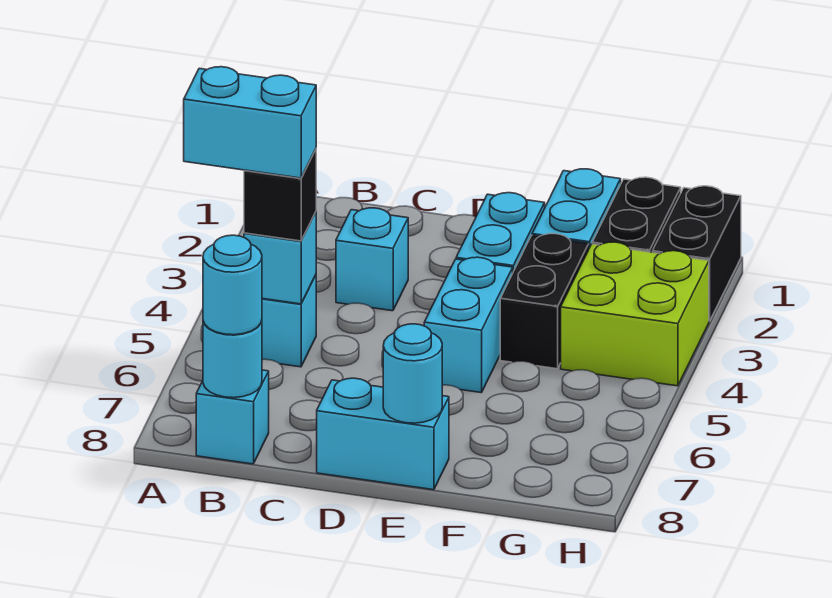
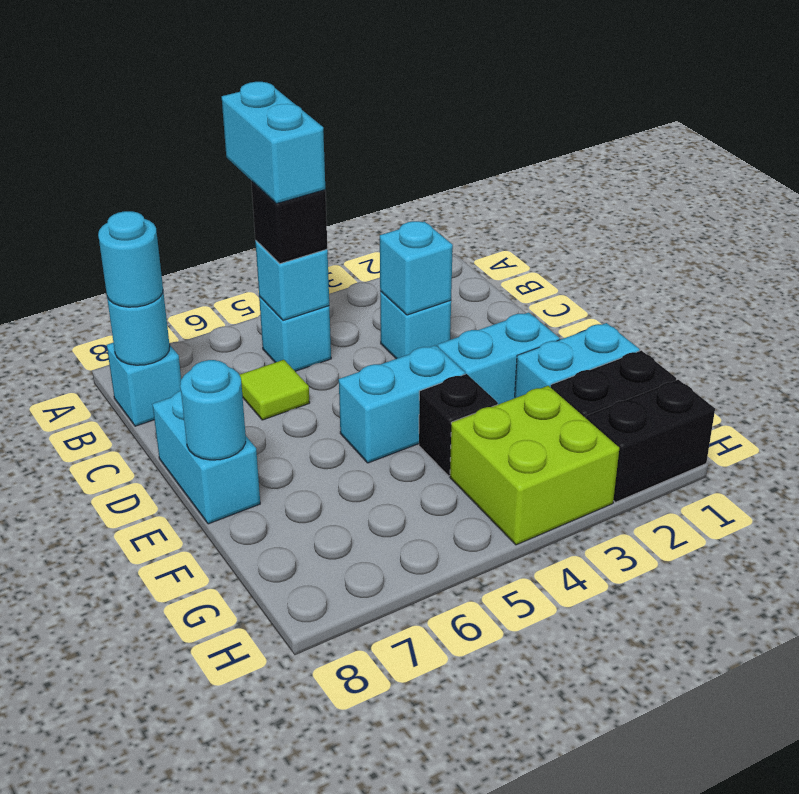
none -> cyan 1x1 brick [380,221,453,315]
none -> lime 1x1 tile [240,360,310,420]
black 1x2 brick [500,234,589,369] -> black 1x1 brick [419,374,498,476]

